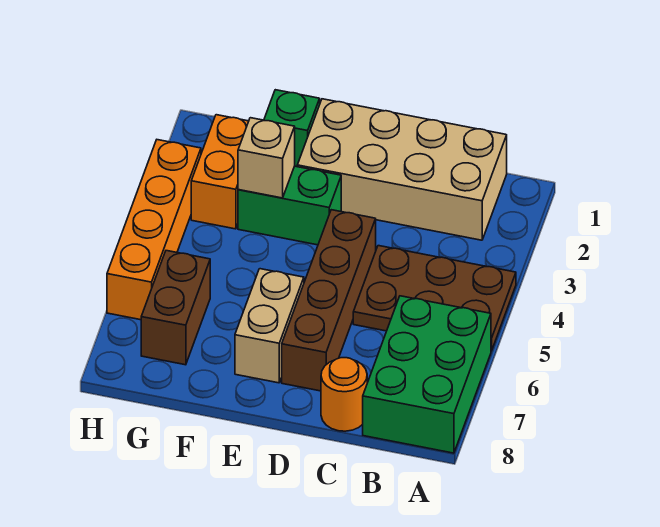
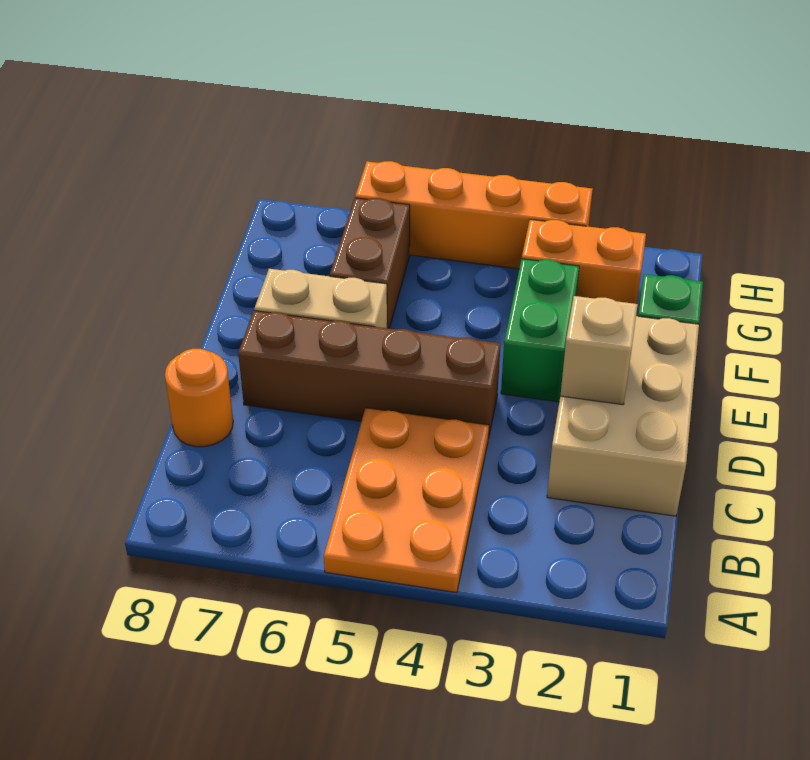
brown 2x3 plate [353,246,516,351] -> orange 2x3 plate [324,408,489,593]
green 2x3 brick [363,296,491,453] -> none
tan 2x4 brick [297,99,507,240] -> tan 2x3 brick [547,316,699,516]
tan 1x1 brick [238,118,295,198] -> tan 1x1 brick moved to [560,296,638,405]
brown 1x2 brick [141,251,210,365] -> brown 1x2 brick turned to [330,198,410,329]

